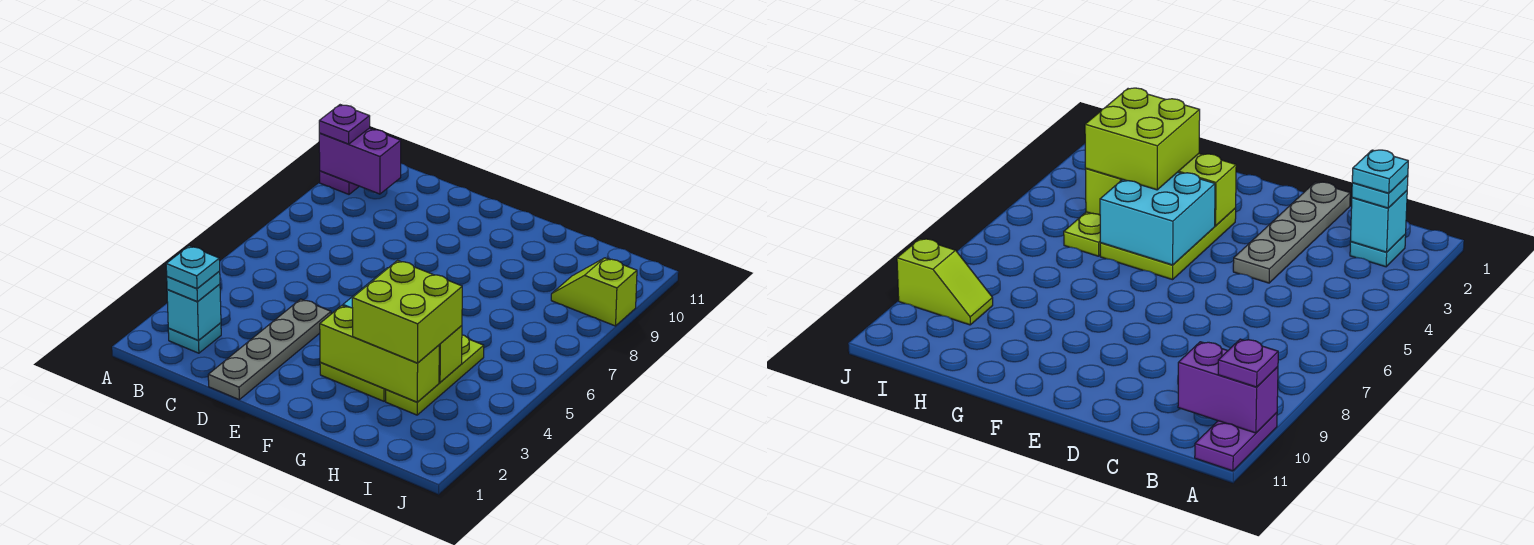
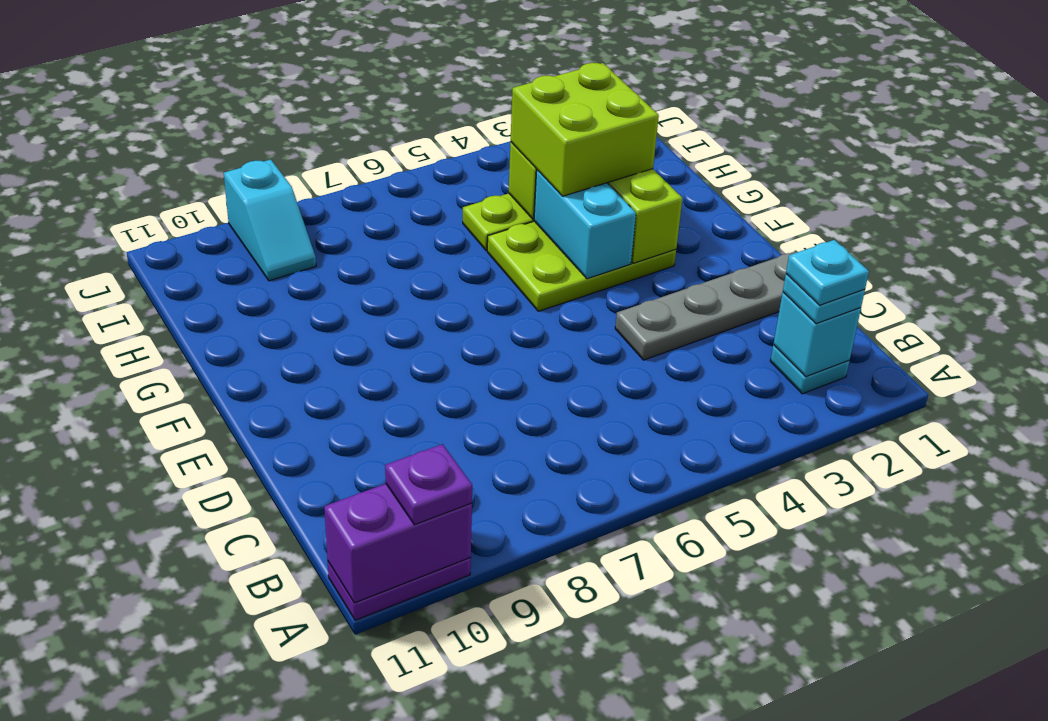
purple 1x2 brick [319,128,401,194] -> purple 1x2 brick turned to [324,484,472,603]
cyan 2x2 brick [1100,172,1215,265] -> cyan 1x2 brick [534,170,636,279]
lime 1x2 slope [551,258,637,326] -> cyan 1x2 slope [224,160,316,281]

